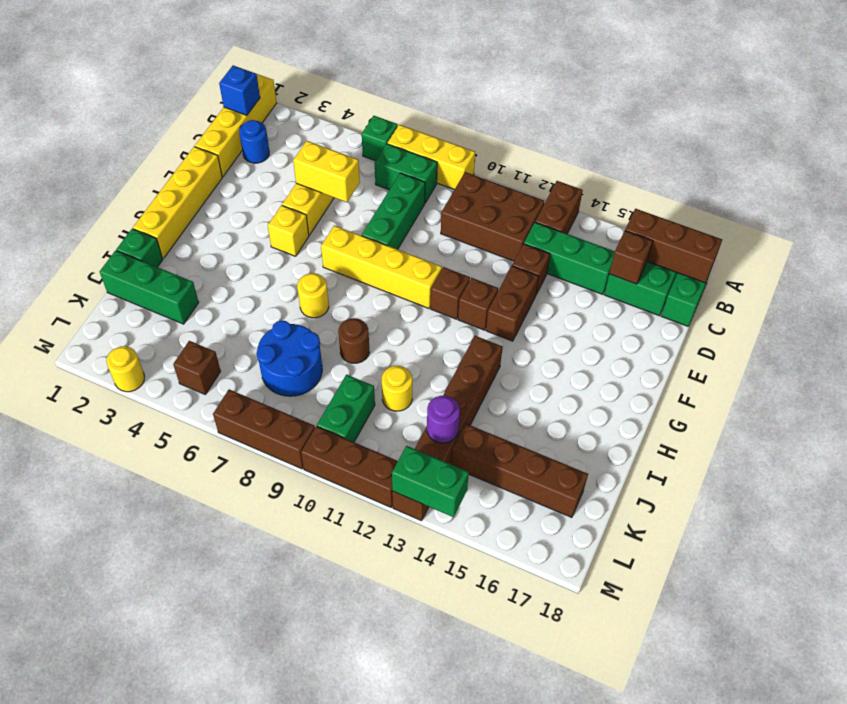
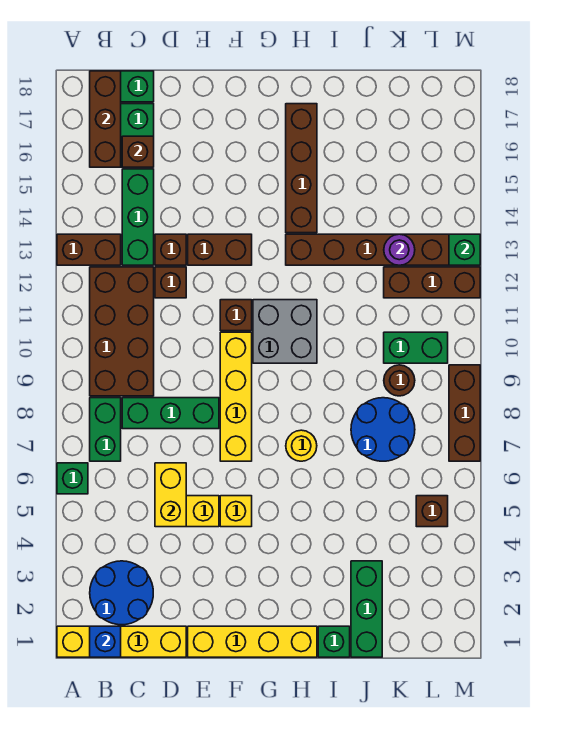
yellow 1x3 brick [387,125,475,190] -> none
brown 2x3 brick [441,172,544,261] -> brown 2x4 brick [90,267,154,396]
blue 1x1 round brick [239,120,269,163] -> blue 2x2 round brick [90,561,153,625]
brown 1x1 brick [458,278,498,330] -> brown 1x1 brick moved to [155,267,186,298]
none -> grey 2x2 brick [253,300,317,363]
brown 1x1 round brick [338,318,369,363] -> brown 1x1 round brick moved to [384,365,415,396]
yellow 1x1 round brick [382,366,412,411] -> none
brown 1x4 brick [451,423,588,518] -> brown 1x4 brick moved to [286,104,317,233]
yellow 1x1 round brick [106,346,145,392] -> none
brown 1x3 brick [301,426,398,507] -> brown 1x3 brick turned to [384,267,480,298]
green 1x2 brick [392,446,469,517] -> green 1x1 brick [449,234,480,265]

